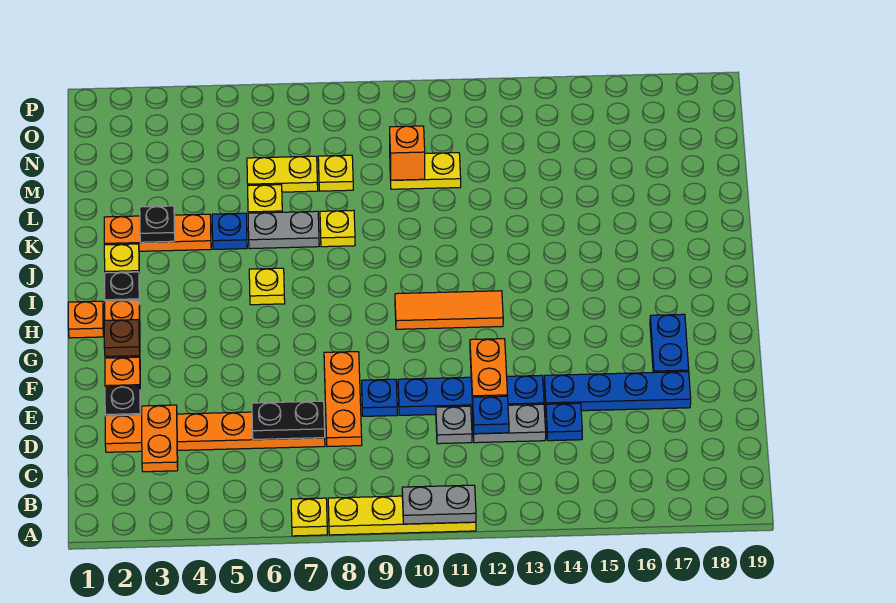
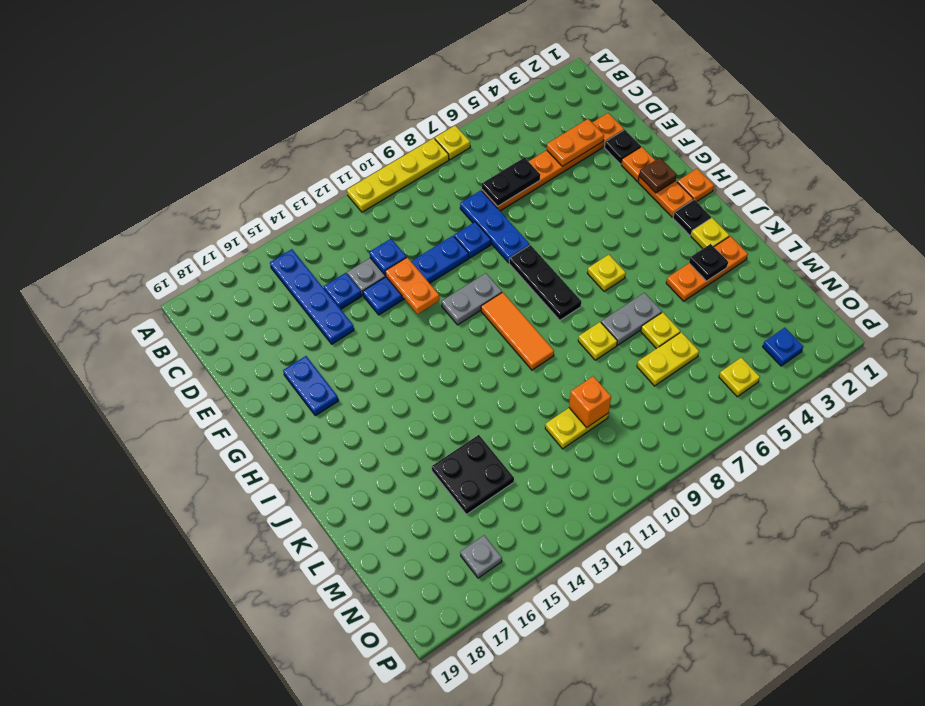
grey 1x2 plate [402,485,476,524] -> grey 1x2 plate moved to [442,273,502,325]
orange 1x2 plate [141,405,178,472] -> orange 1x2 plate turned to [547,119,604,166]
orange 1x3 plate [324,352,362,447] -> blue 1x3 plate [460,191,530,263]
grey 1x1 plate [436,406,472,444] -> grey 1x1 plate moved to [460,535,502,578]
blue 1x4 plate [544,372,691,411] -> blue 1x4 plate turned to [270,249,354,344]
none -> black 1x3 plate [509,245,582,320]
orange 1x3 tile [395,291,503,329] -> orange 1x3 tile turned to [481,292,554,370]
blue 1x1 plate [212,213,247,249] -> blue 1x1 plate moved to [763,328,803,366]
none -> black 2x2 plate [432,435,514,514]
yellow 1x1 plate [318,155,353,191] -> yellow 1x1 plate moved to [719,358,760,397]

